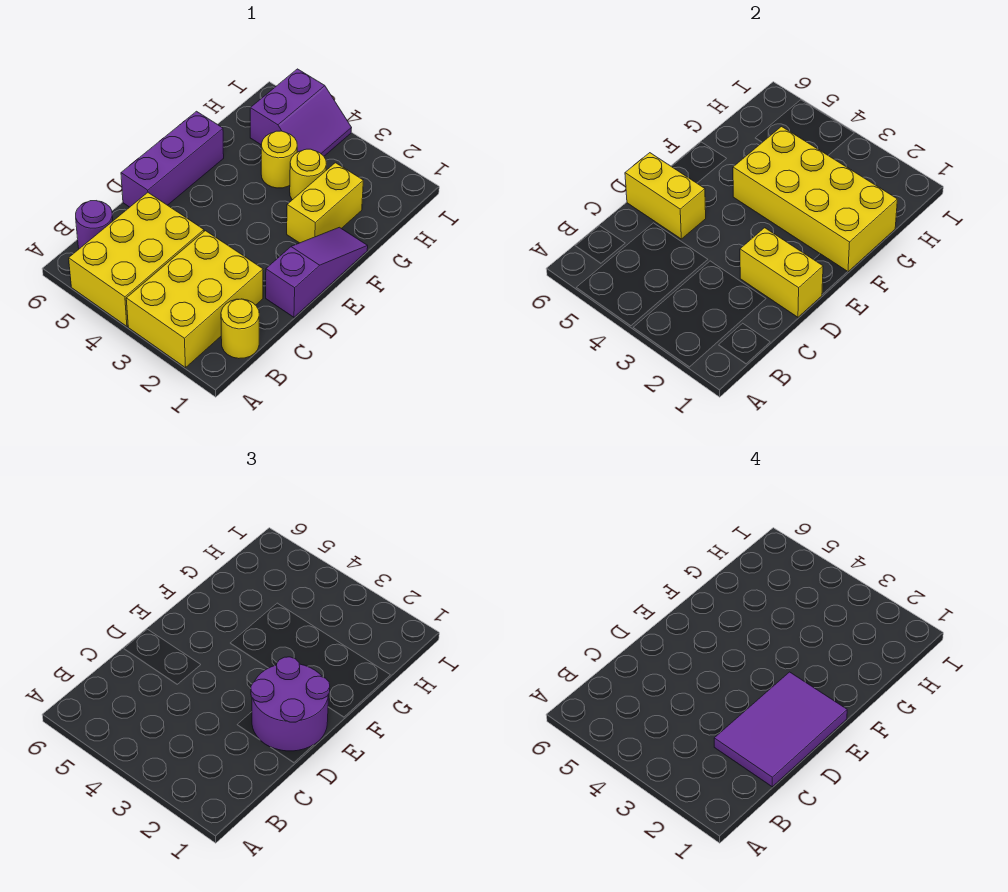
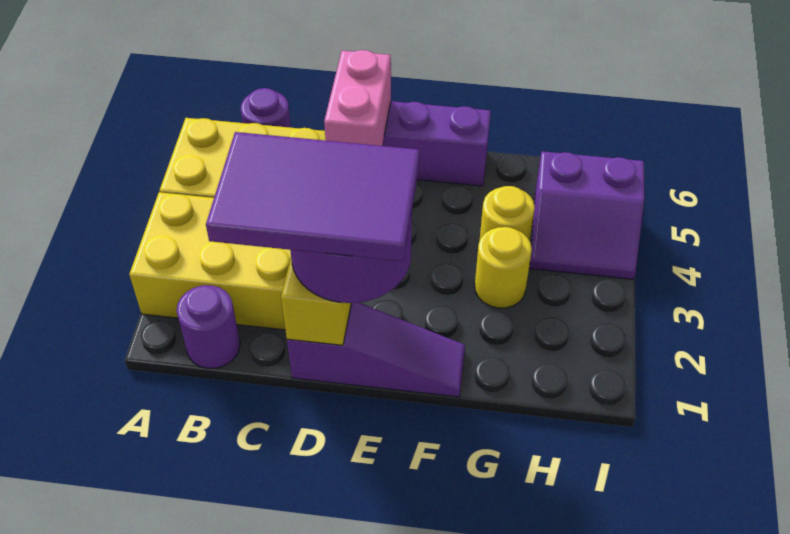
yellow 1x1 round brick [221,299,259,359] -> purple 1x1 round brick [177,285,240,369]
yellow 1x2 brick [625,153,706,239] -> pink 1x2 brick [324,50,391,146]
yellow 2x4 brick [733,127,897,272] -> none
yellow 1x2 brick [287,163,363,243] -> none

